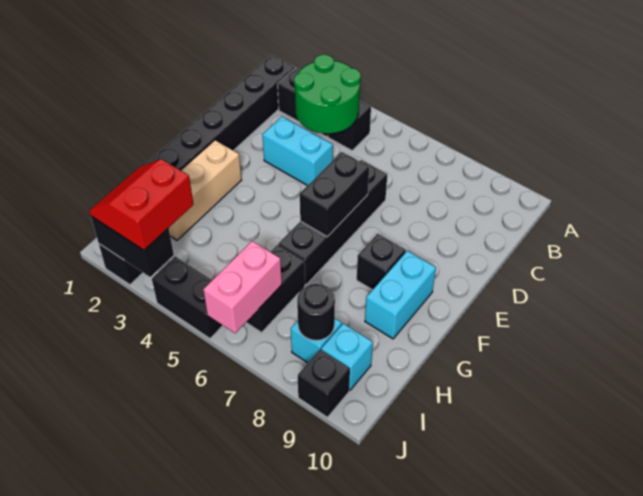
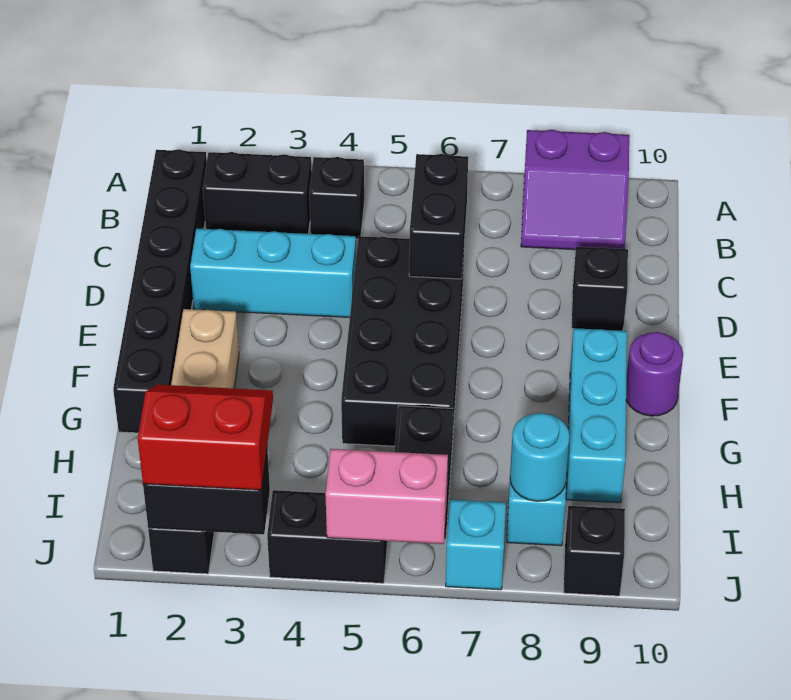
none -> purple 2x2 slope [521,130,629,250]
green 2x2 round brick [294,55,361,134] -> none
cyan 1x2 brick [262,117,333,186] -> cyan 1x3 brick [190,228,356,318]
black 1x4 brick [278,160,387,285] -> black 2x4 brick [341,236,464,446]
black 1x2 brick [300,152,369,237] -> black 1x2 brick moved to [409,154,468,279]
black 1x1 brick [357,234,406,290] -> black 1x1 brick moved to [572,247,628,331]
cyan 1x2 brick [365,251,436,339] -> cyan 1x3 brick [566,328,627,503]
none -> purple 1x1 round brick [626,332,683,416]
red 2x2 slope [89,159,193,250] -> red 2x2 slope turned to [138,385,273,490]
pink 1x2 brick [203,241,282,333] -> pink 1x2 brick turned to [325,449,448,544]
black 1x1 round brick [297,284,335,340] -> cyan 1x1 round brick [510,413,570,501]
cyan 1x1 brick [321,323,373,390] -> cyan 1x1 brick moved to [446,500,506,590]

